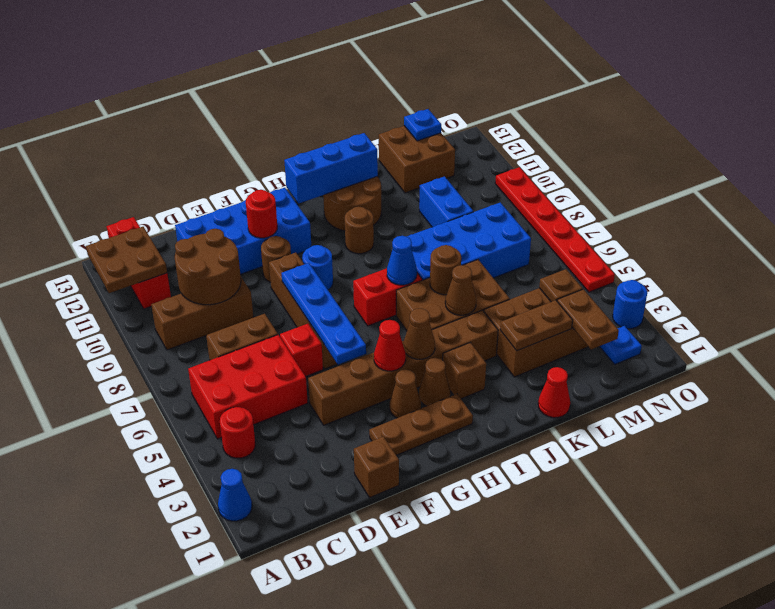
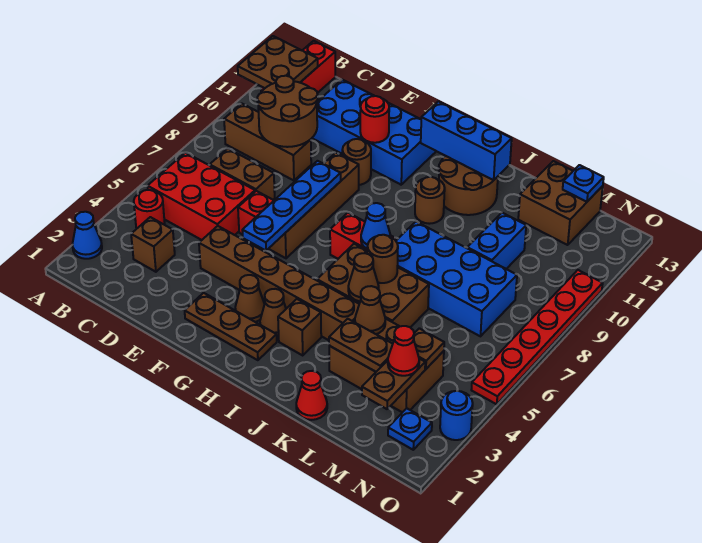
brown 1x1 brick [354,437,399,498] -> brown 1x1 brick moved to [131,217,175,272]
red 1x1 cone [374,320,406,371] -> red 1x1 cone moved to [388,326,419,376]
blue 1x1 round brick [302,245,333,290] -> none
brown 1x1 cone [404,308,435,359] -> brown 1x1 cone moved to [355,286,385,334]

